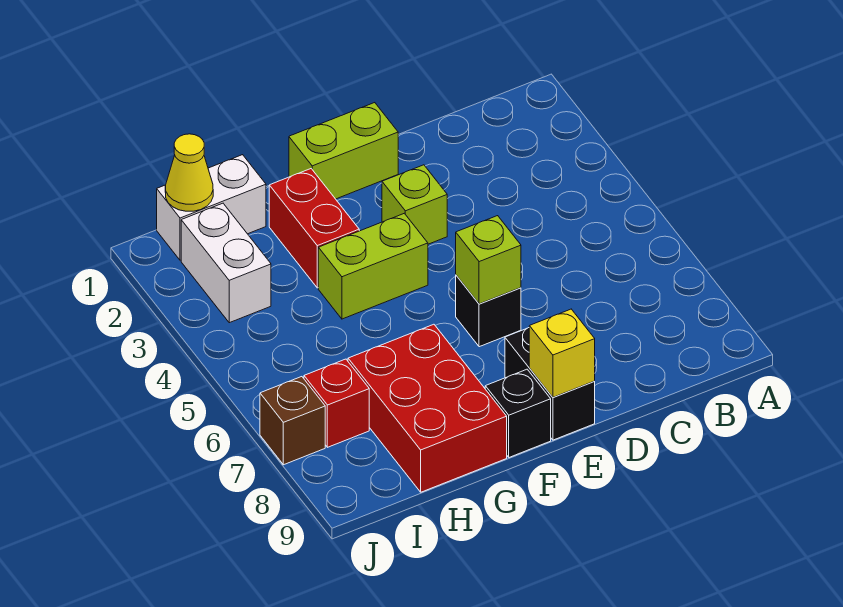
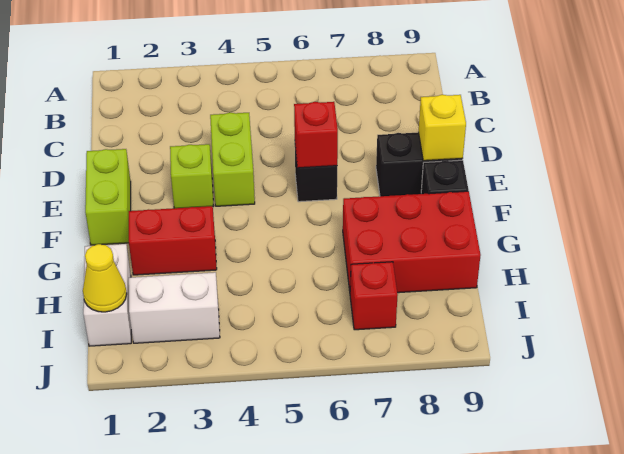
lime 1x1 brick [456,216,521,304] -> red 1x1 brick [294,102,338,168]
lime 1x2 brick [318,213,428,319] -> lime 1x2 brick moved to [210,113,255,206]
brown 1x1 brick [260,377,325,465] -> none

